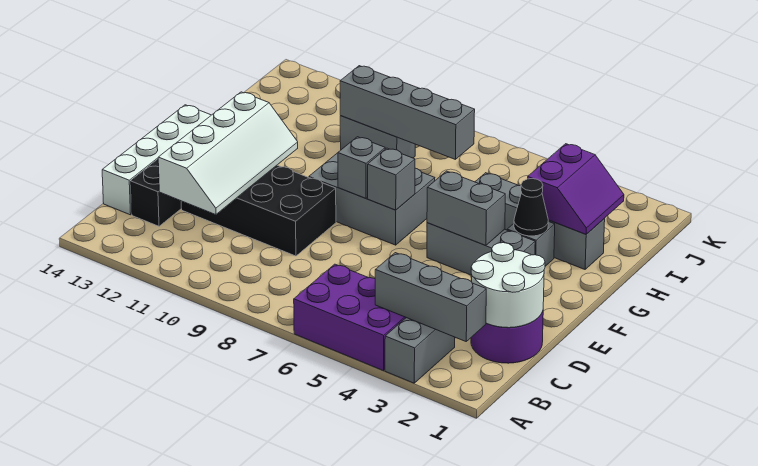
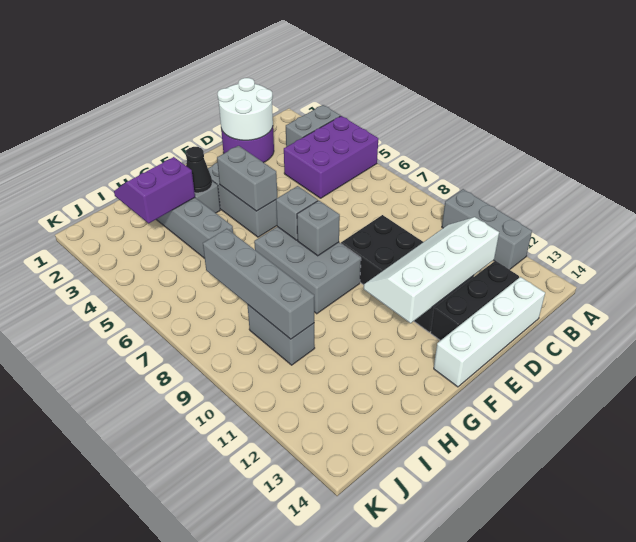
purple 2x3 brick [294,264,406,371] -> purple 2x3 brick turned to [284,116,378,198]
grey 1x3 brick [375,253,486,341] -> grey 1x3 brick moved to [442,189,532,270]

